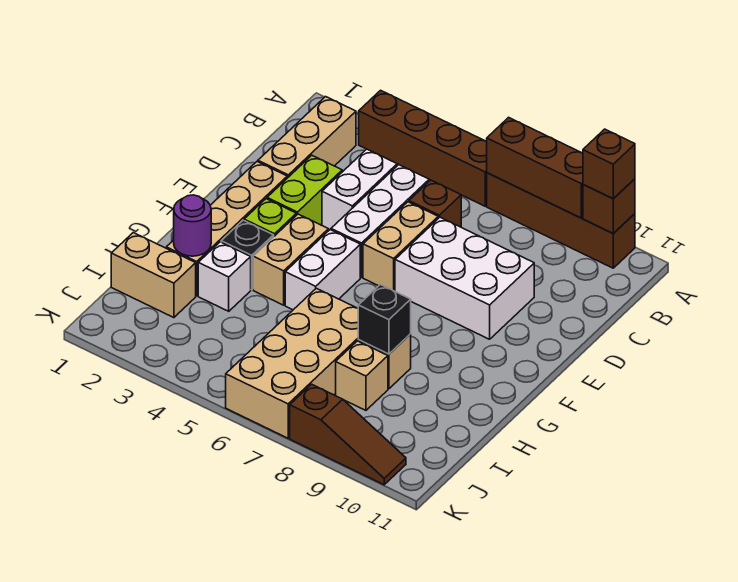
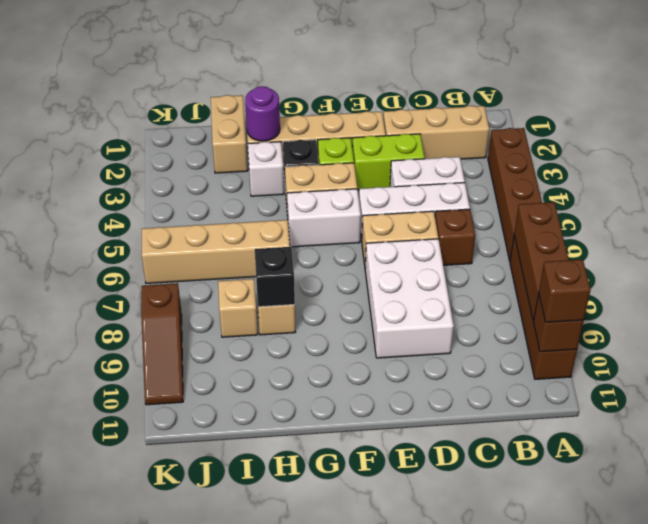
tan 2x4 brick [226,288,358,438] -> tan 1x4 brick [142,220,290,283]

